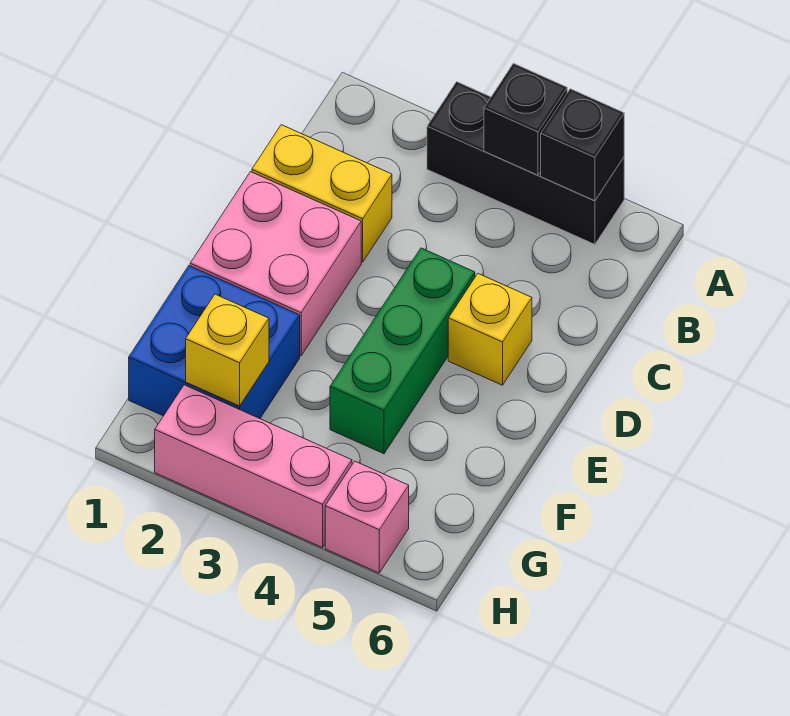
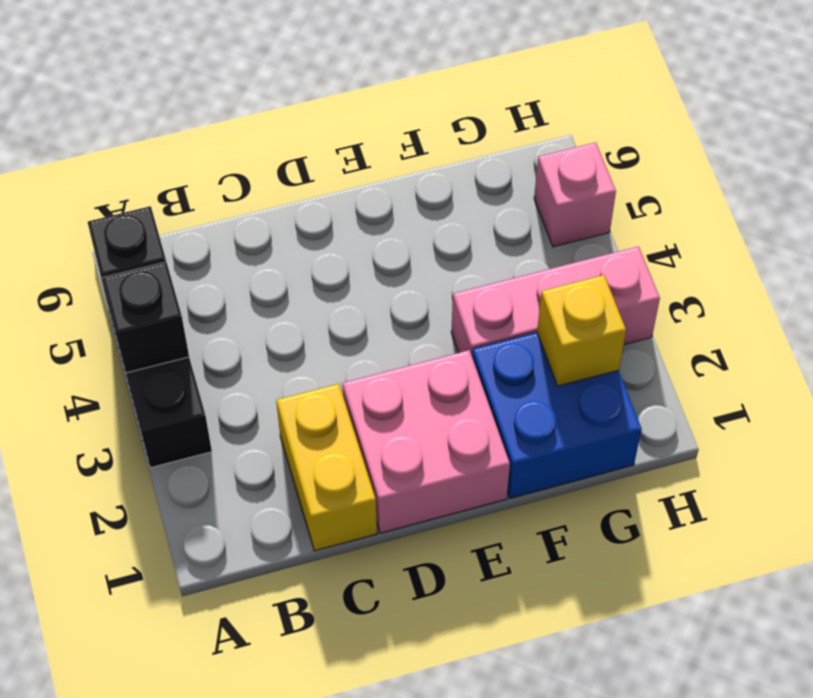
green 1x3 brick [330,248,475,454] -> none
yellow 1x1 brick [448,274,532,385] -> none
pink 1x3 brick [155,385,352,548] -> pink 1x3 brick turned to [451,246,660,355]

